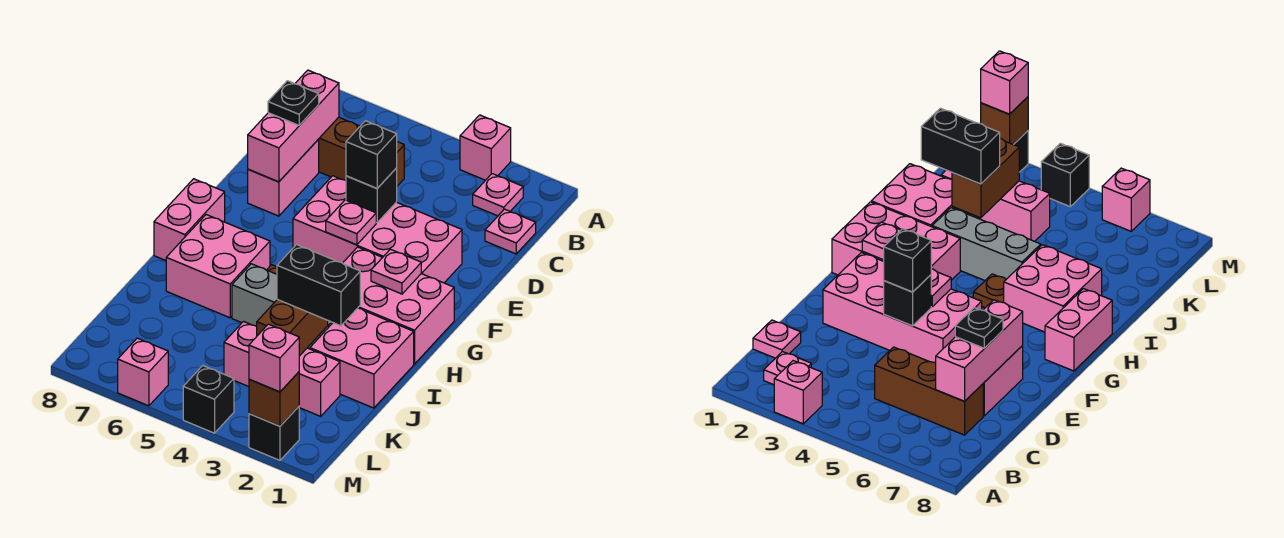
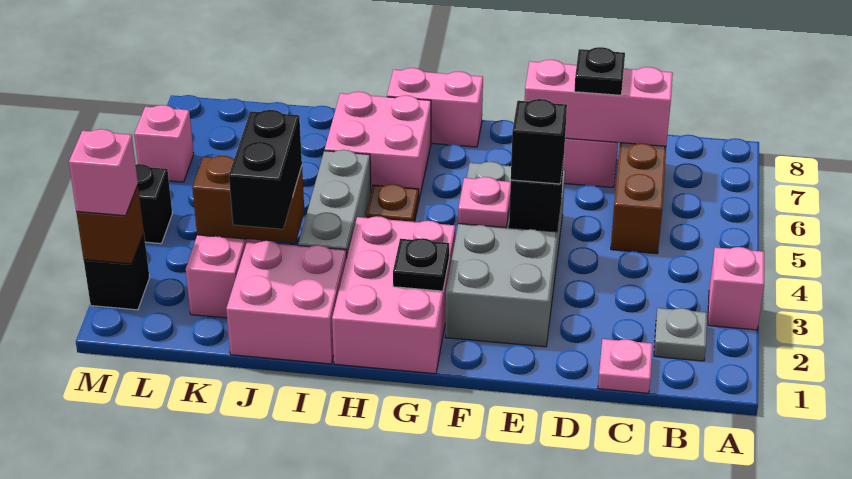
pink 1x1 plate [473,174,523,216] -> grey 1x1 plate [654,308,707,361]
pink 2x4 brick [293,176,462,283] -> grey 2x4 brick [445,162,565,347]
pink 1x1 plate [371,249,421,294] -> black 1x1 plate [393,238,449,291]

